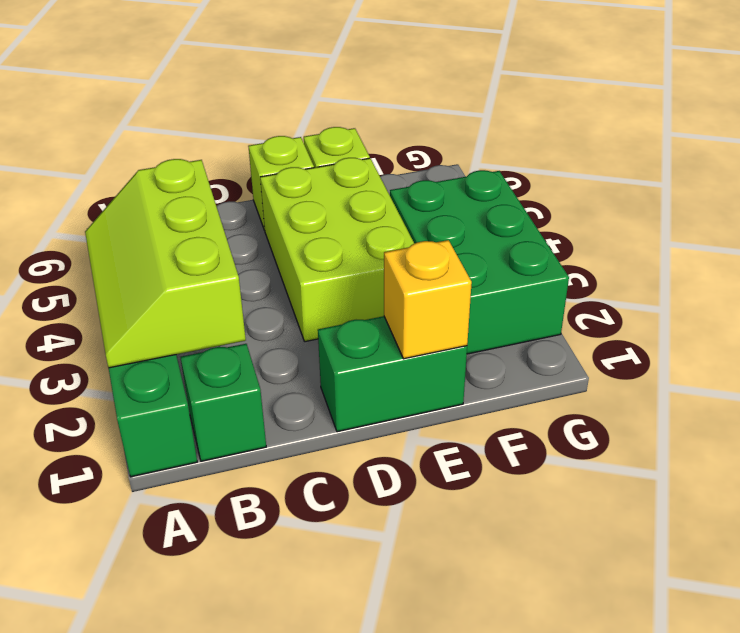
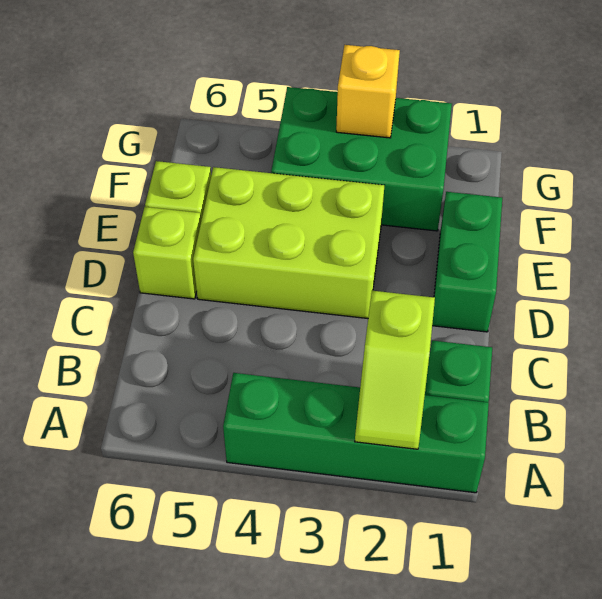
lime 2x3 slope [85,159,246,368] -> lime 1x2 slope [355,291,435,449]
yellow 1x1 brick [384,240,472,359] -> yellow 1x1 brick moved to [336,45,400,138]

